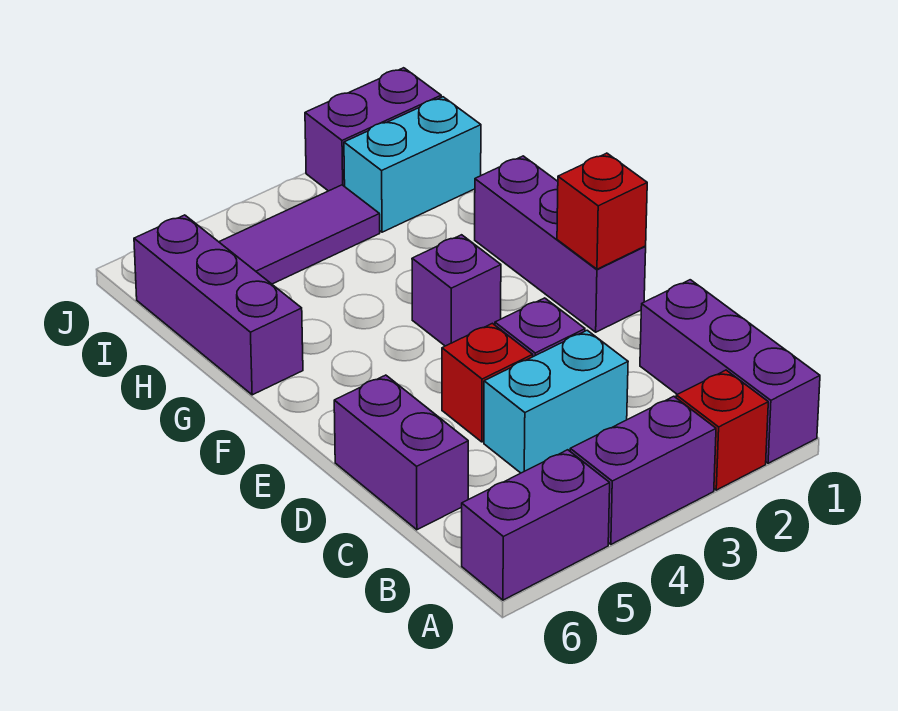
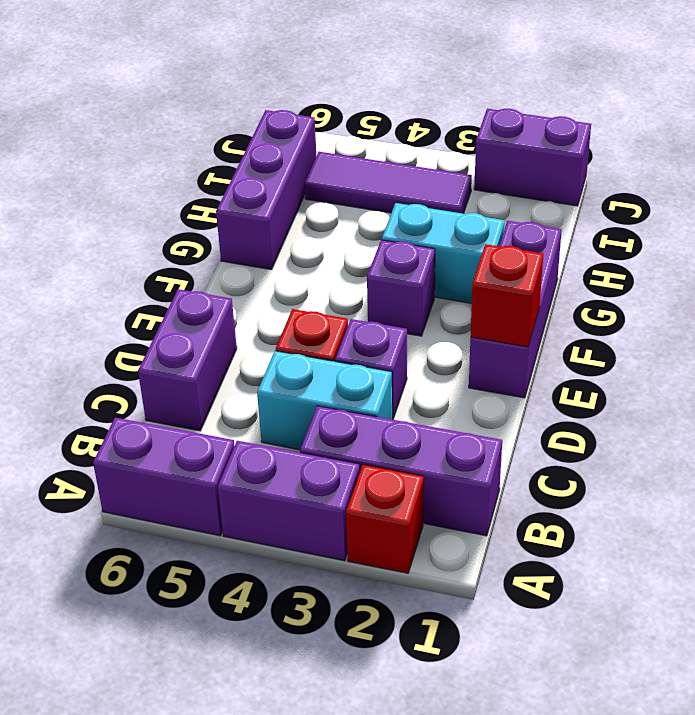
purple 1x3 brick [640,280,820,463] -> purple 1x3 brick turned to [300,406,502,536]
cyan 1x2 brick [344,97,481,232] -> cyan 1x2 brick moved to [382,203,505,303]

